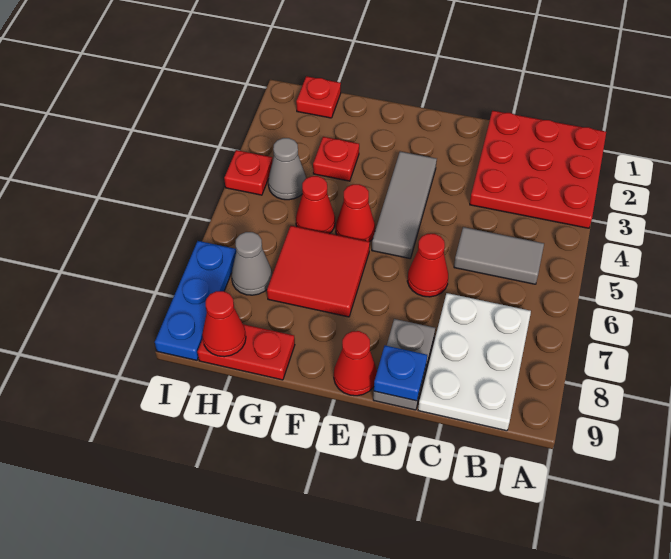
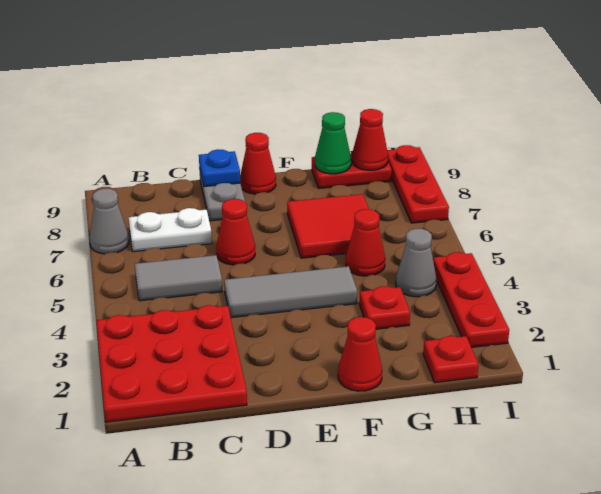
white 2x3 plate [418,293,531,431] -> white 1x2 plate [129,208,212,252]
grey 1x3 tile [372,152,437,258] -> grey 1x3 tile turned to [224,266,357,318]
red 1x1 cone [336,184,375,242] -> red 1x1 cone moved to [338,317,382,391]
none -> green 1x1 cone [315,112,351,174]
grey 1x1 cone [231,232,272,295] -> grey 1x1 cone moved to [90,189,129,254]
red 1x1 plate [224,150,273,195] -> red 1x3 plate [433,252,509,347]
blue 1x3 plate [155,241,236,360] -> red 1x3 plate [387,145,449,223]

